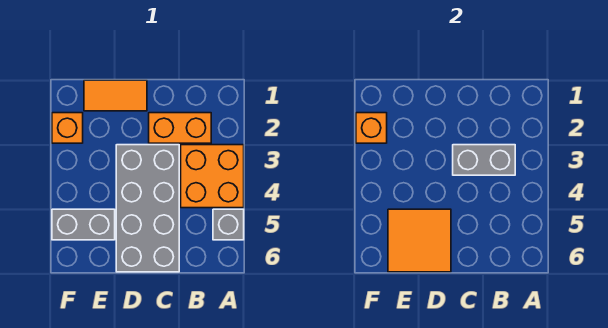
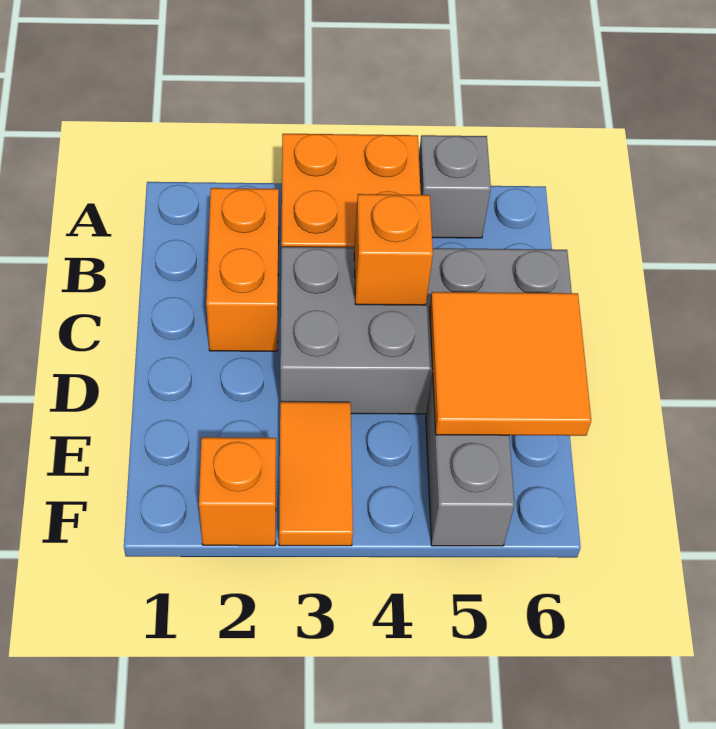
grey 1x2 brick [453,145,515,175] -> none
orange 1x2 tile [84,80,147,111] -> orange 1x2 tile moved to [279,402,353,546]
orange 1x1 brick [356,113,387,143] -> orange 1x1 brick moved to [354,194,433,305]

